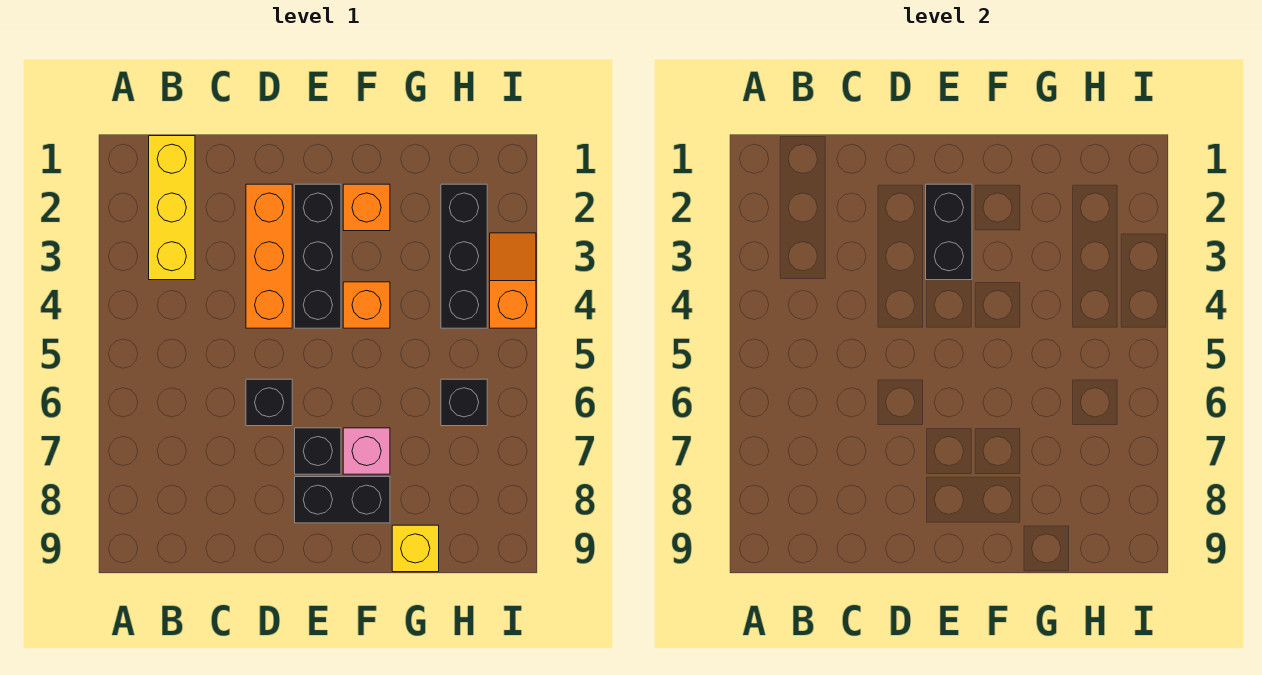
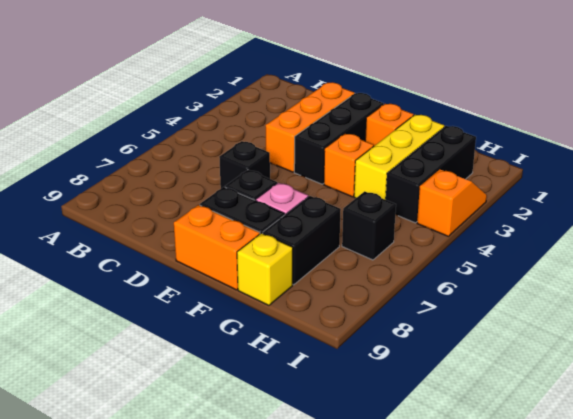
yellow 1x3 brick [149,136,195,280] -> yellow 1x3 brick moved to [354,115,444,200]
black 1x2 brick [926,184,972,280] -> black 1x2 brick moved to [263,196,341,285]
none -> orange 1x2 brick [174,205,260,290]

